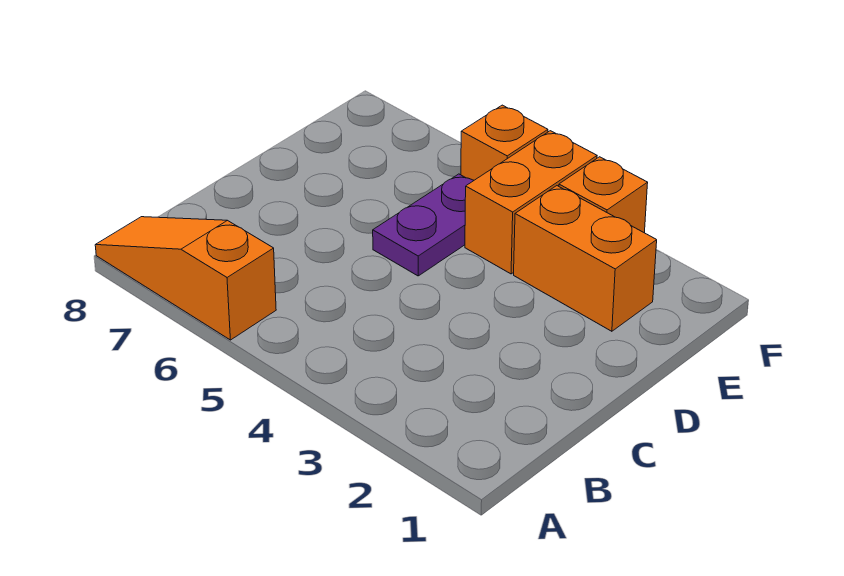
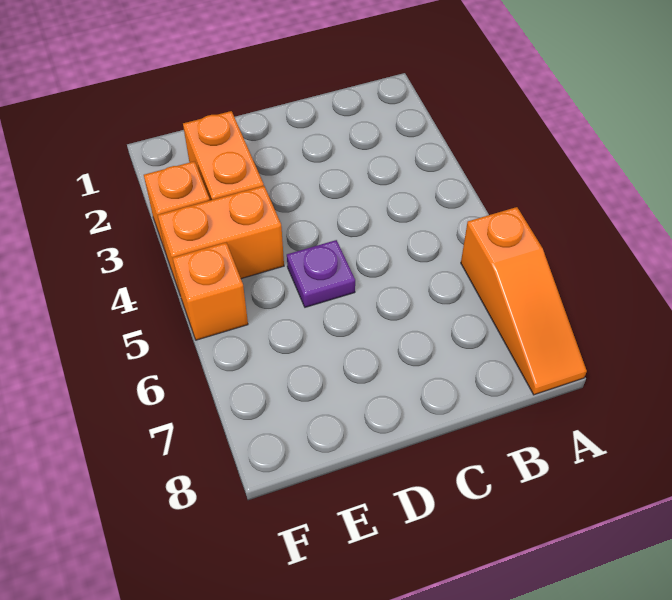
purple 1x2 plate [373,174,474,276] -> purple 1x1 plate [287,240,355,307]

